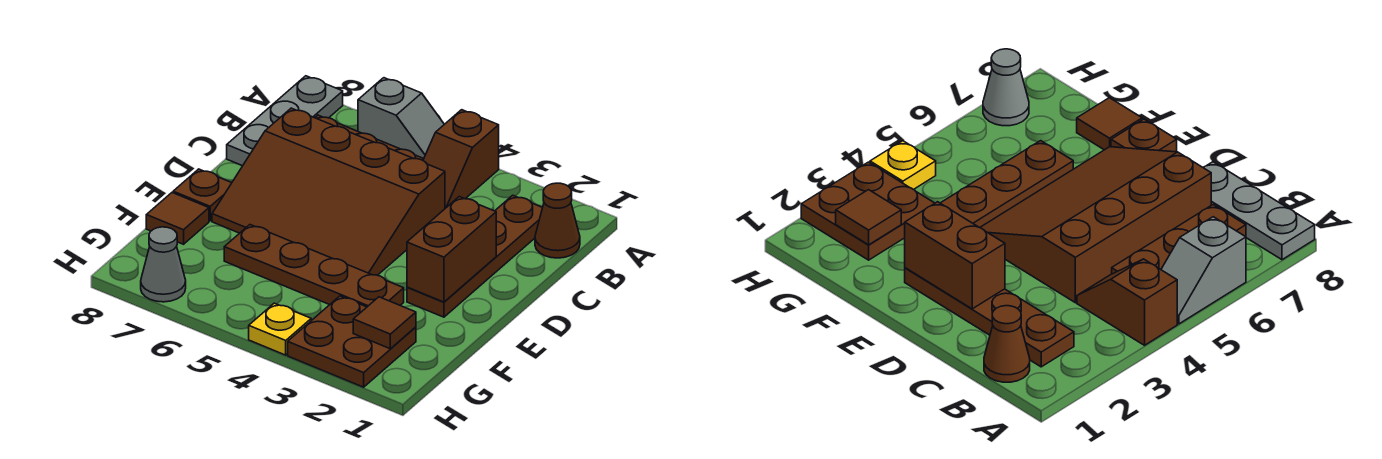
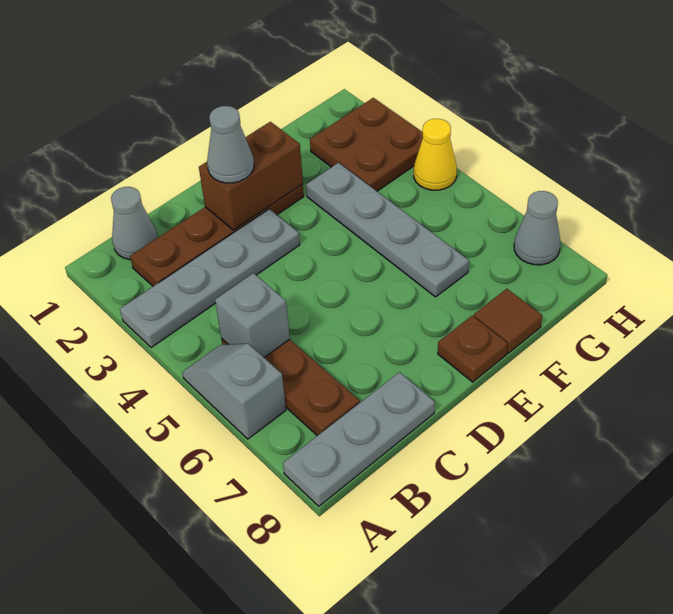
none -> grey 1x4 plate [120,209,300,348]
brown 1x2 slope [423,110,499,208] -> none
brown 1x1 cone [535,183,580,258] -> grey 1x1 cone [111,187,158,260]
none -> grey 1x1 brick [215,273,290,357]
brown 3x4 slope [212,108,445,275] -> none
none -> grey 1x1 cone [207,106,254,183]
brown 1x4 plate [224,225,404,307] -> grey 1x4 plate [306,163,469,297]
brown 1x1 tile [353,297,416,349] -> none
yellow 1x1 plate [249,303,311,355] -> yellow 1x1 cone [414,119,457,190]

